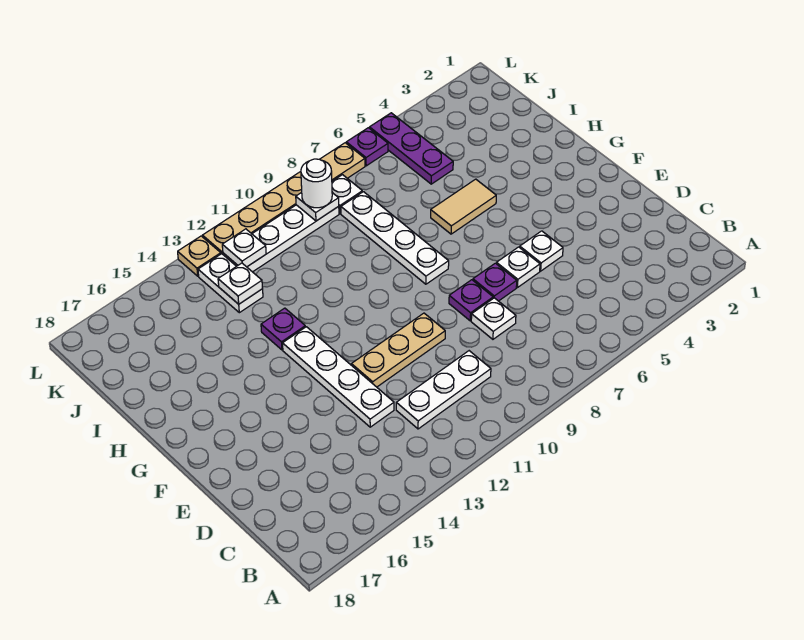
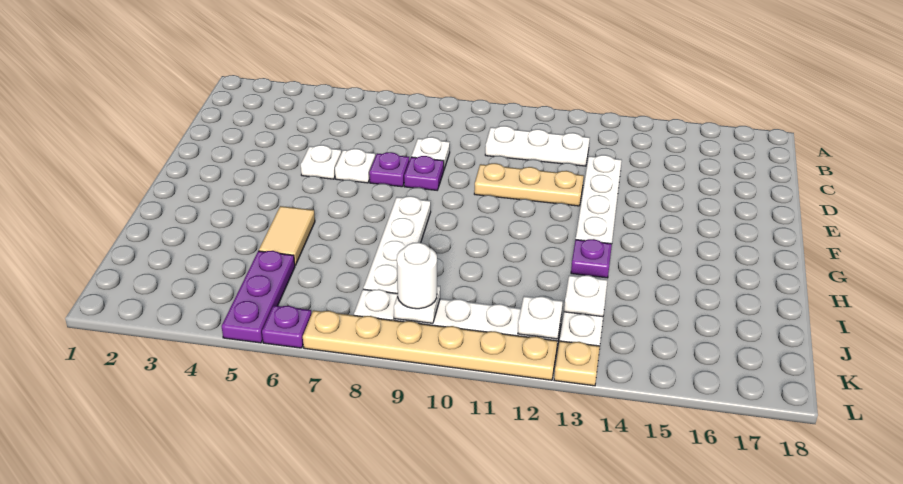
tan 1x2 tile [431,179,496,234] -> tan 1x2 tile turned to [259,206,315,265]

